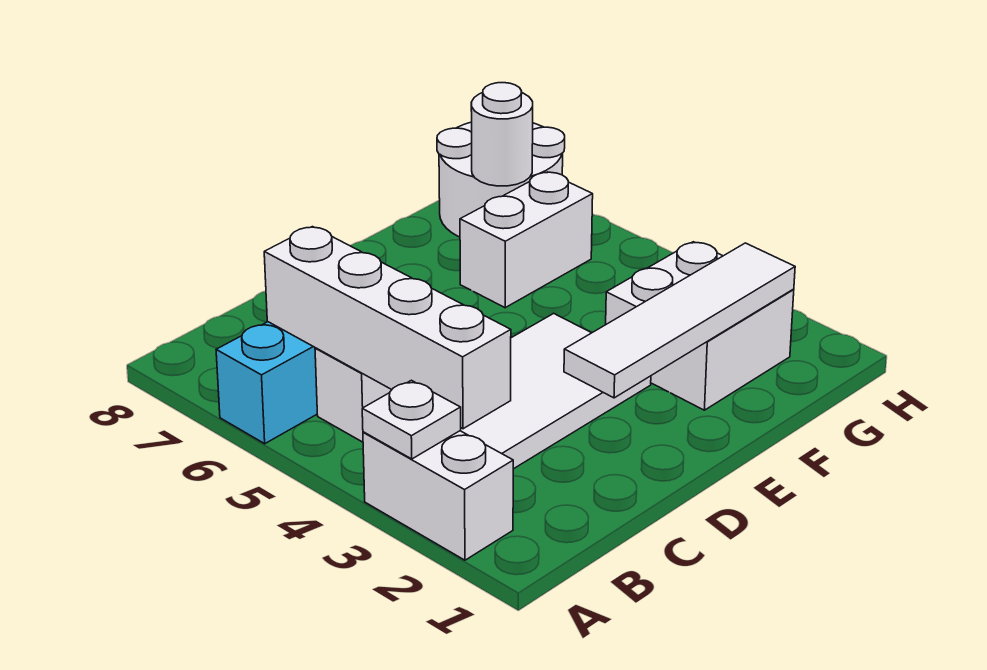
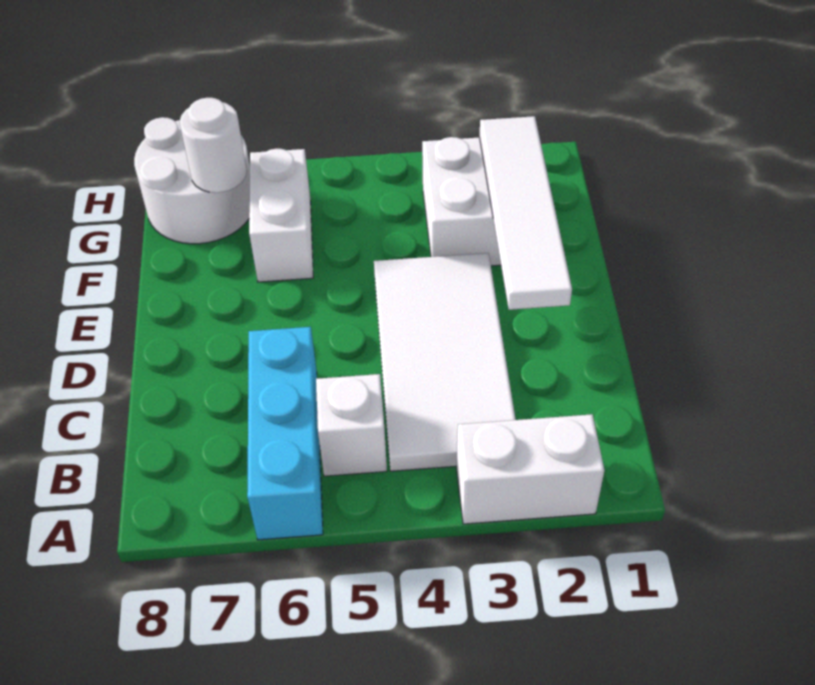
white 1x1 plate [362,380,461,459] -> none
white 1x4 brick [264,227,511,429] -> none

